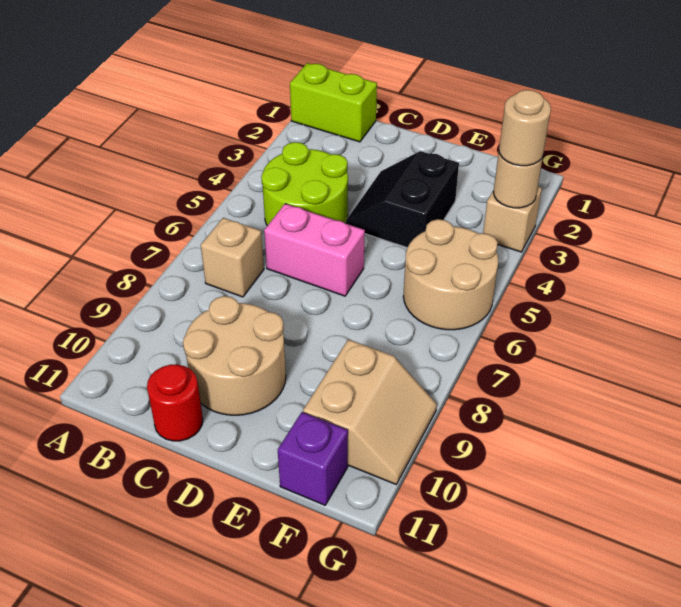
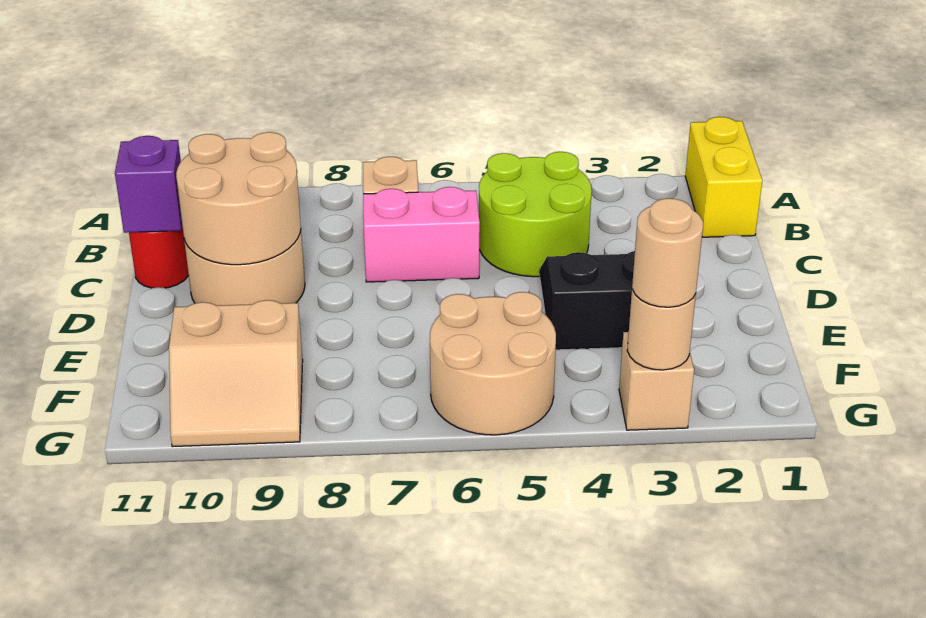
lime 1x2 brick [290,63,377,142] -> yellow 1x2 brick [685,117,762,237]
pink 1x2 brick [264,204,365,296] -> pink 1x2 brick turned to [363,187,480,282]
none -> tan 2x2 round brick [176,132,301,265]
purple 1x1 brick [278,412,348,505] -> purple 1x1 brick moved to [115,136,182,233]

